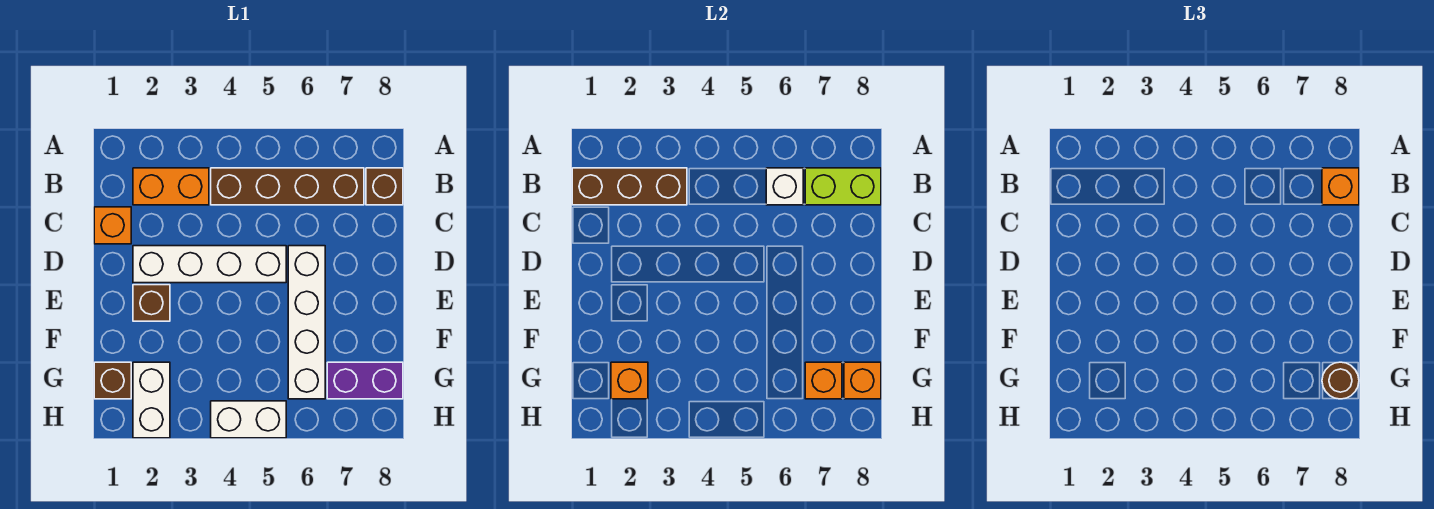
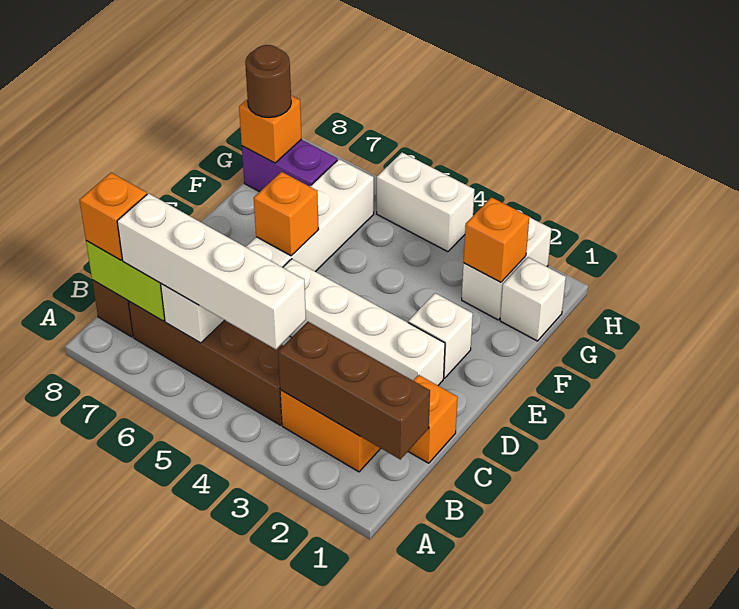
none -> white 1x4 brick [117,193,306,349]
brown 1x1 brick [133,285,170,321] -> white 1x1 brick [408,293,473,378]
brown 1x1 brick [94,362,131,399] -> white 1x1 brick [500,257,566,341]
orange 1x1 brick [805,362,842,399] -> orange 1x1 brick moved to [254,172,319,256]

